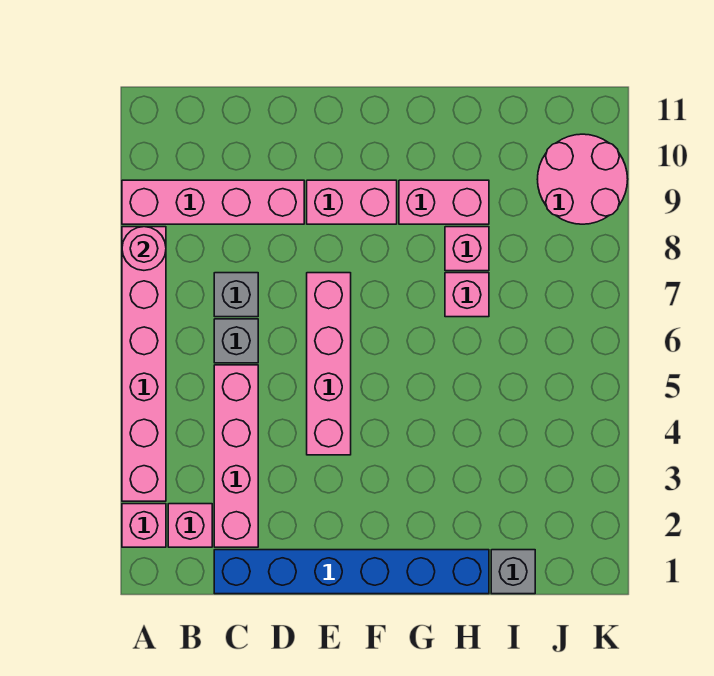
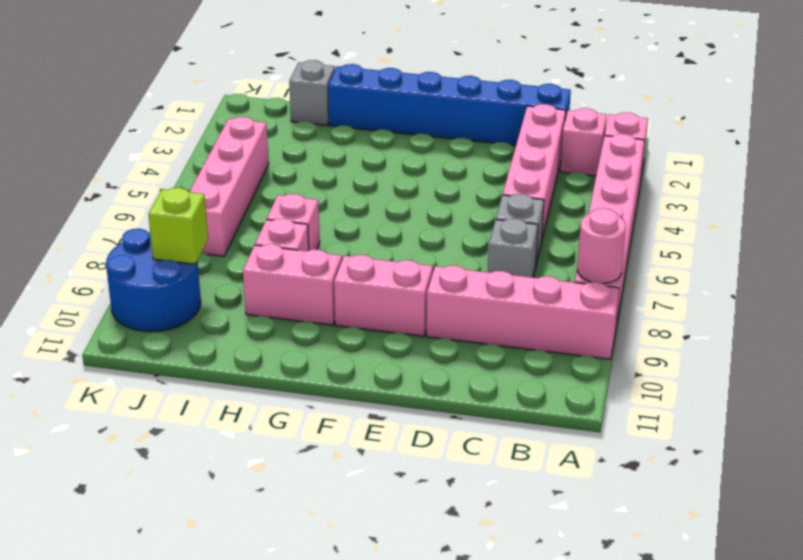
pink 1x4 brick [307,273,351,455] -> pink 1x4 brick moved to [189,117,269,256]
pink 2x2 round brick [537,134,628,224] -> blue 2x2 round brick [106,229,201,332]
none -> lime 1x1 brick [148,188,208,264]

